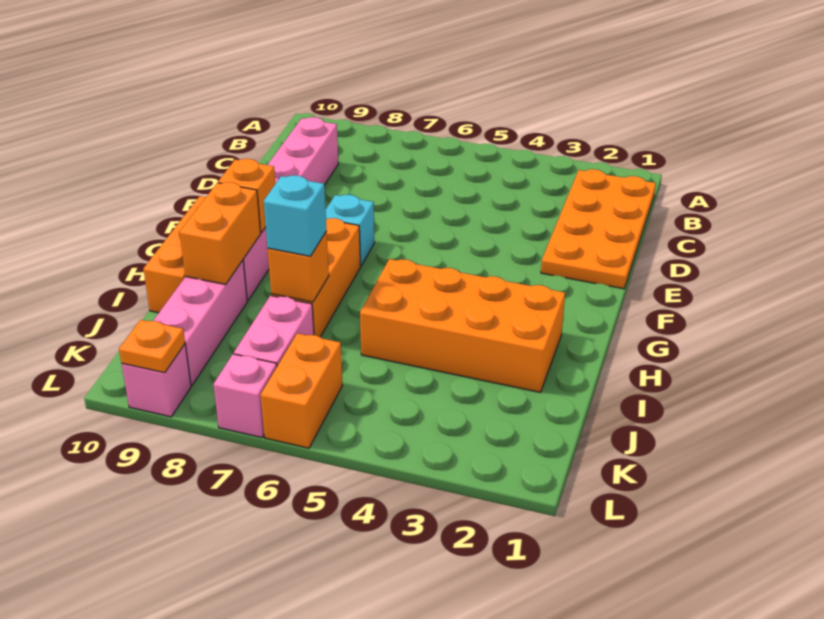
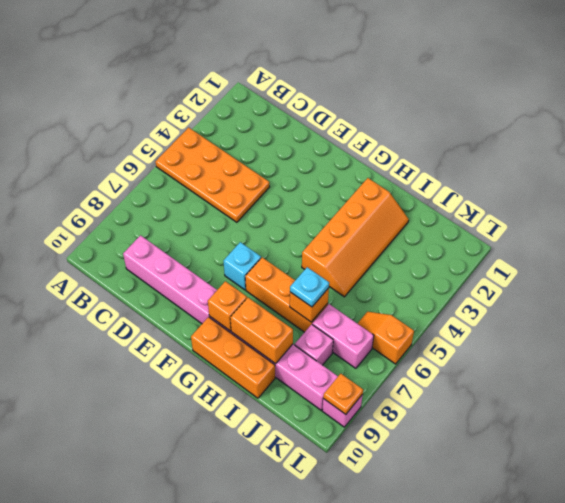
orange 2x4 plate [541,169,656,289] -> orange 2x4 plate moved to [156,128,270,222]
orange 2x4 brick [360,259,565,392] -> orange 2x4 slope [302,178,409,297]
cyan 1x1 brick [264,175,327,256] -> cyan 1x1 plate [290,267,329,307]
orange 1x2 brick [261,333,342,448] -> orange 1x2 slope [357,312,414,364]
pink 1x1 brick [214,354,277,438] -> pink 1x1 brick moved to [295,324,333,365]

